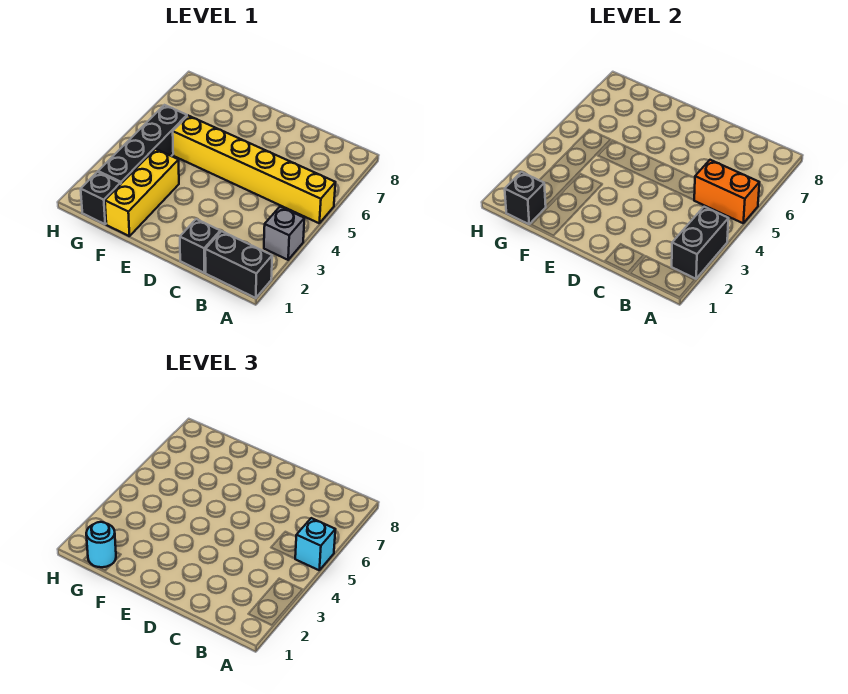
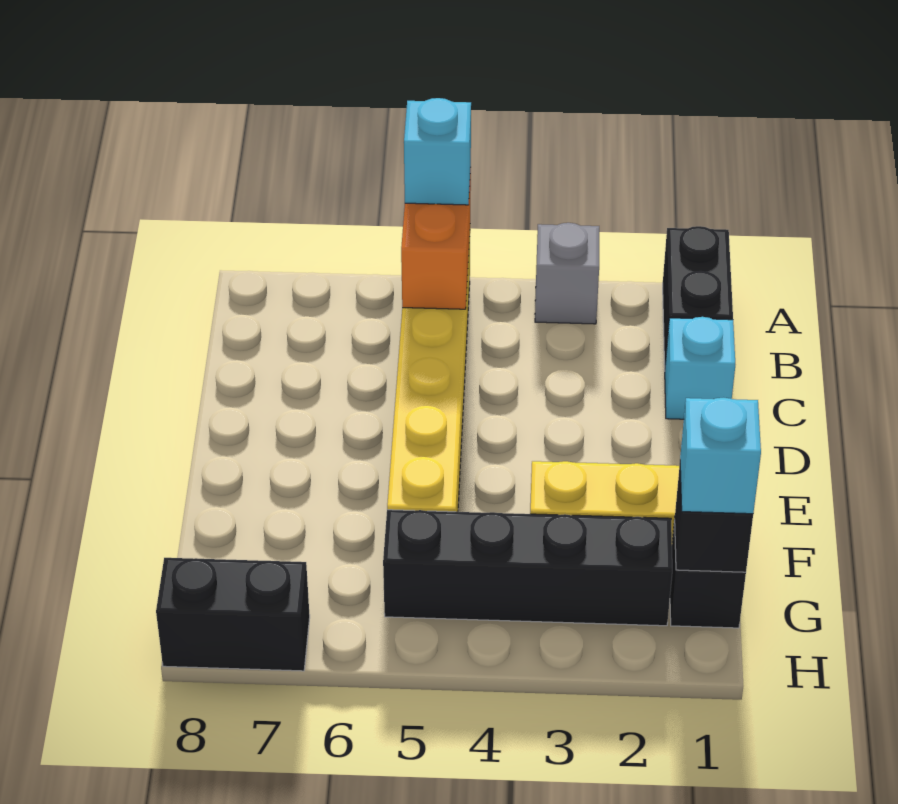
black 1x2 brick [672,207,728,279] -> black 1x2 brick moved to [156,558,310,671]
black 1x1 brick [180,219,220,273] -> cyan 1x1 brick [665,317,735,419]
cyan 1x1 round brick [86,522,116,567] -> cyan 1x1 brick [680,398,761,514]

